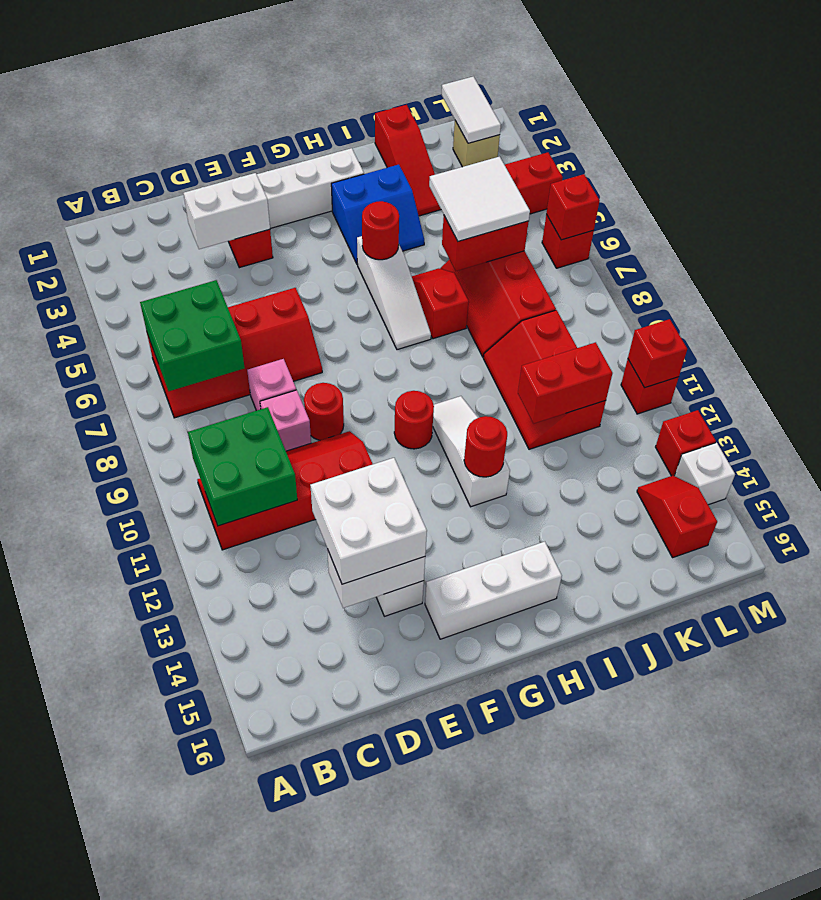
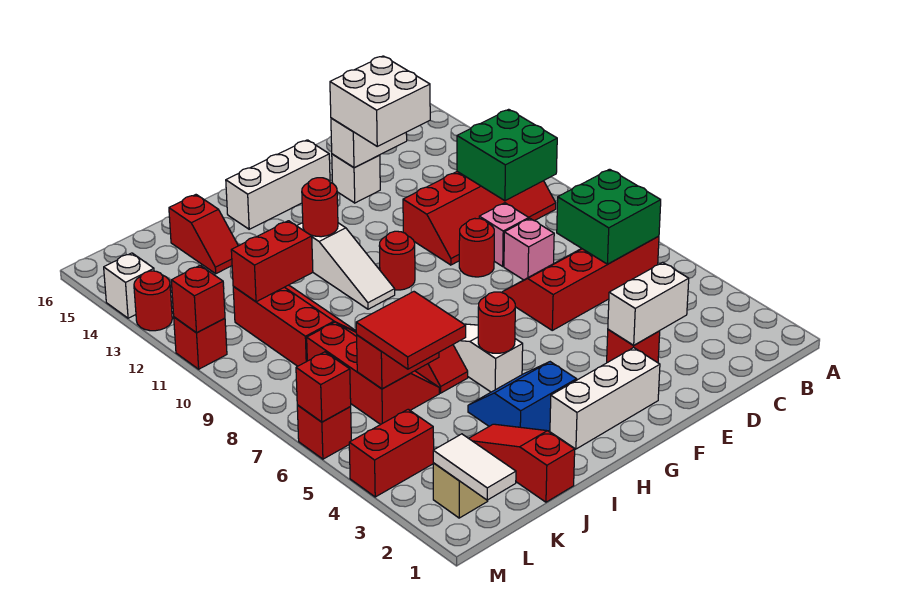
white 2x2 tile [429,157,530,241] -> red 2x2 tile [356,292,466,369]
red 1x2 slope [637,476,717,557] -> red 1x2 slope moved to [169,195,238,274]
red 1x1 brick [656,410,716,476] -> red 1x1 round brick [134,271,172,331]

